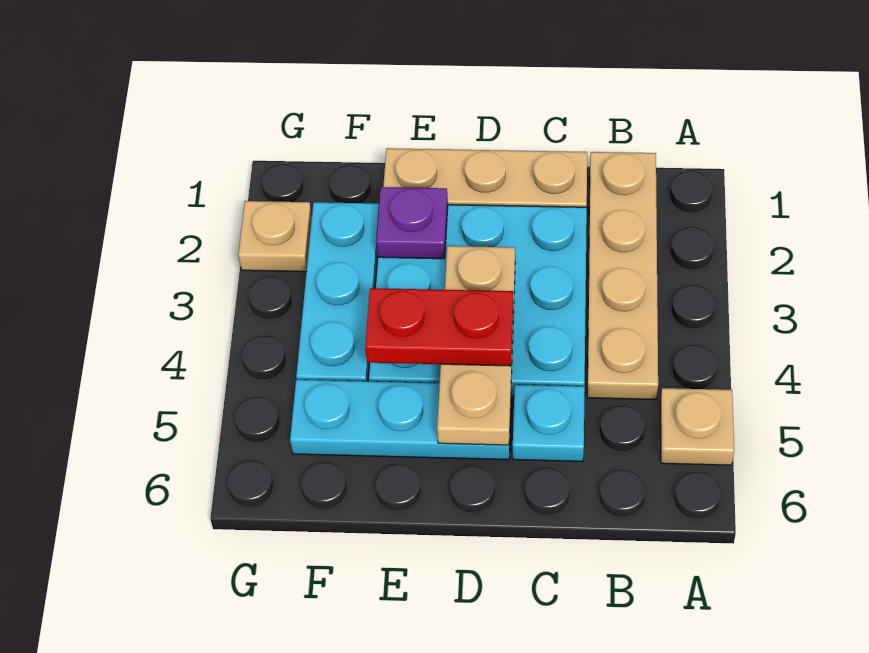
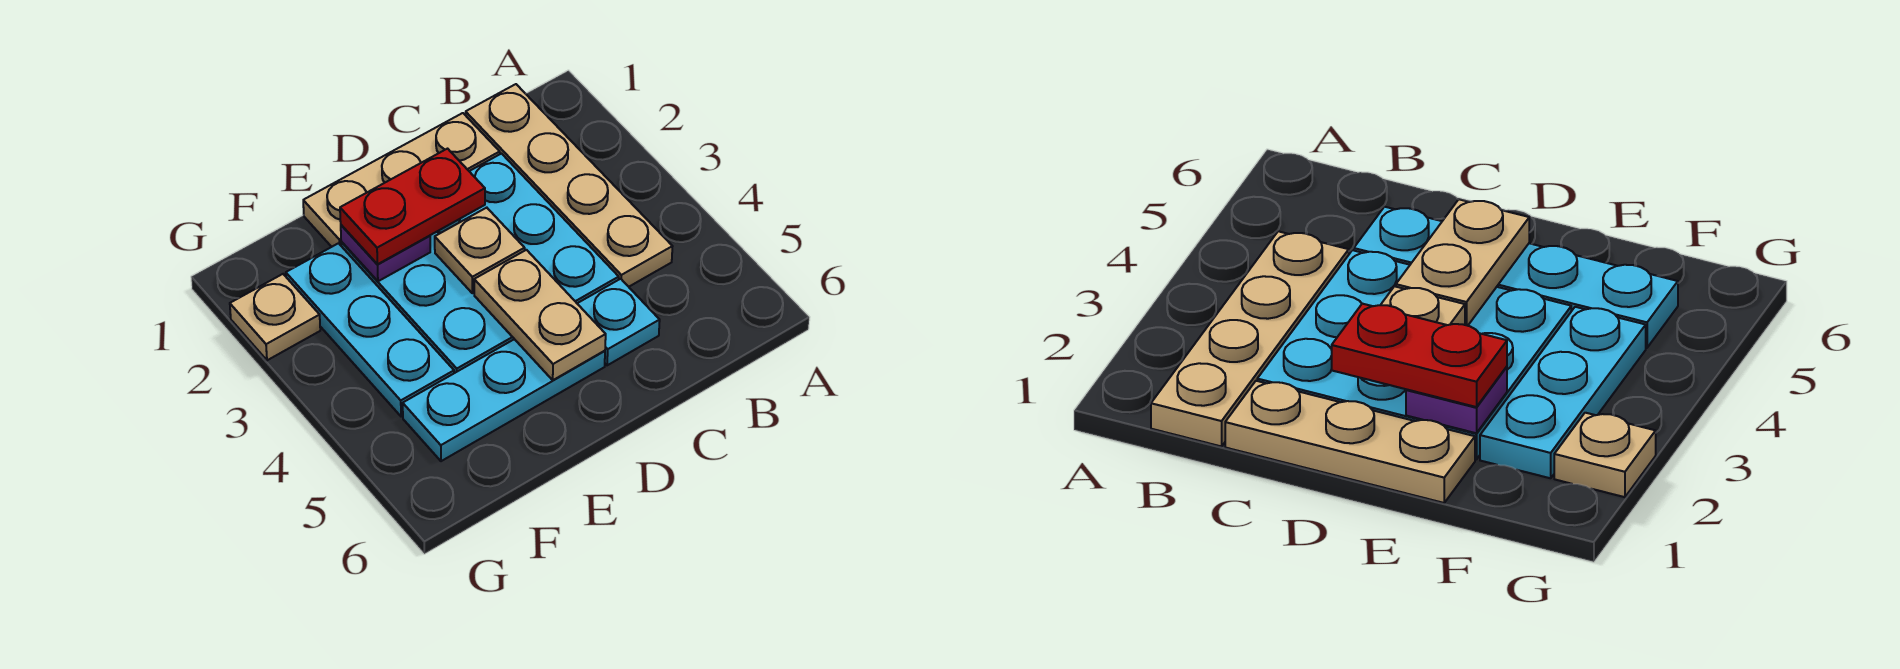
tan 1x1 plate [660,388,734,465] -> none
red 1x2 plate [365,288,513,366] -> red 1x2 plate moved to [340,149,485,264]

